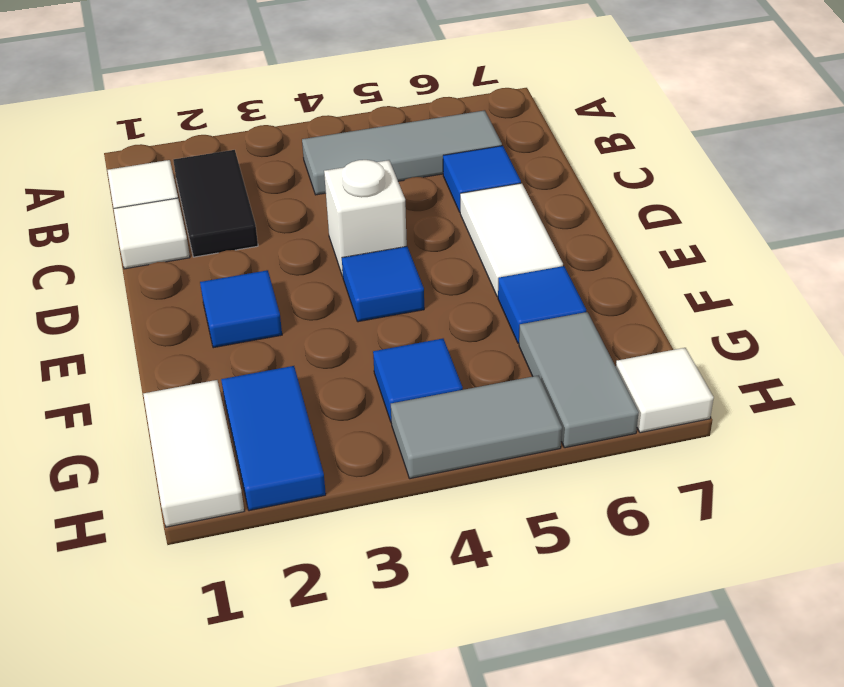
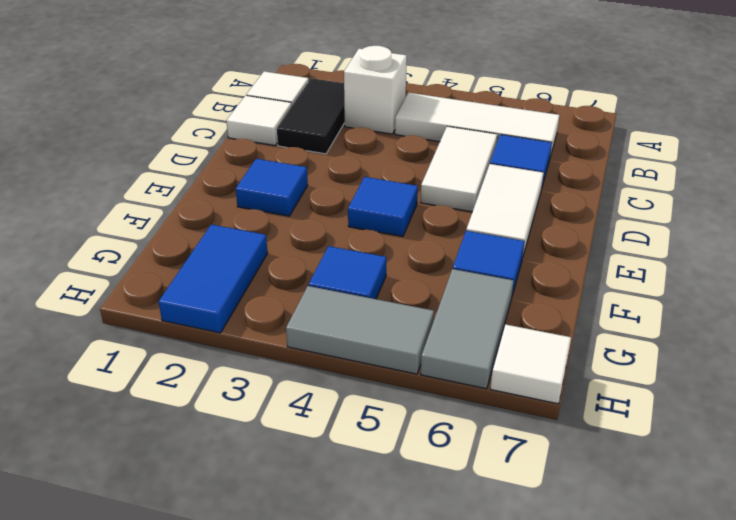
grey 1x3 tile [302,110,502,195] -> white 1x3 tile [395,93,560,157]
white 1x1 brick [324,160,407,276] -> white 1x1 brick moved to [344,46,407,134]
white 1x2 tile [143,380,244,527] -> white 1x2 tile moved to [421,126,497,212]

